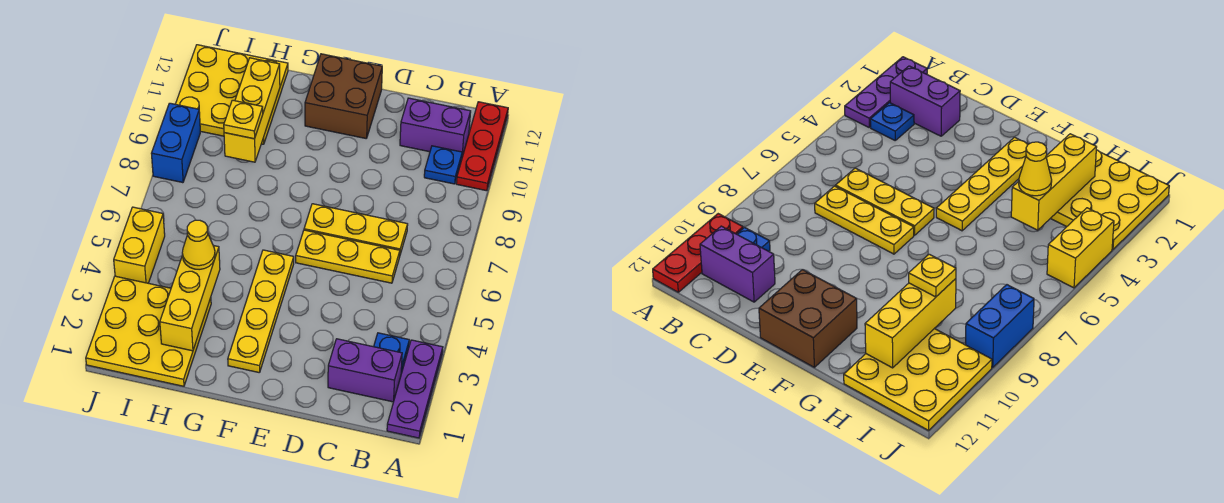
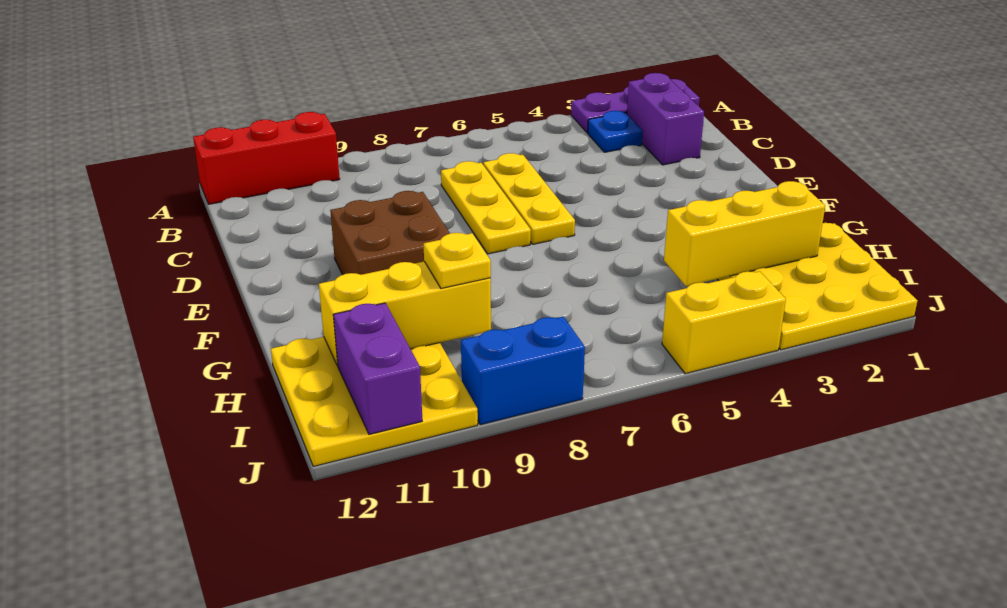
red 1x3 plate [456,102,508,191] -> red 1x3 brick [193,112,340,204]
blue 1x1 plate [424,146,462,184] -> none
purple 1x2 brick [400,98,471,157] -> purple 1x2 brick moved to [333,303,422,434]
brown 2x2 brick [305,54,382,138] -> brown 2x2 brick moved to [330,191,450,275]
yellow 1x4 plate [228,250,294,373] -> none
yellow 1x1 cone [182,220,215,270] -> none

